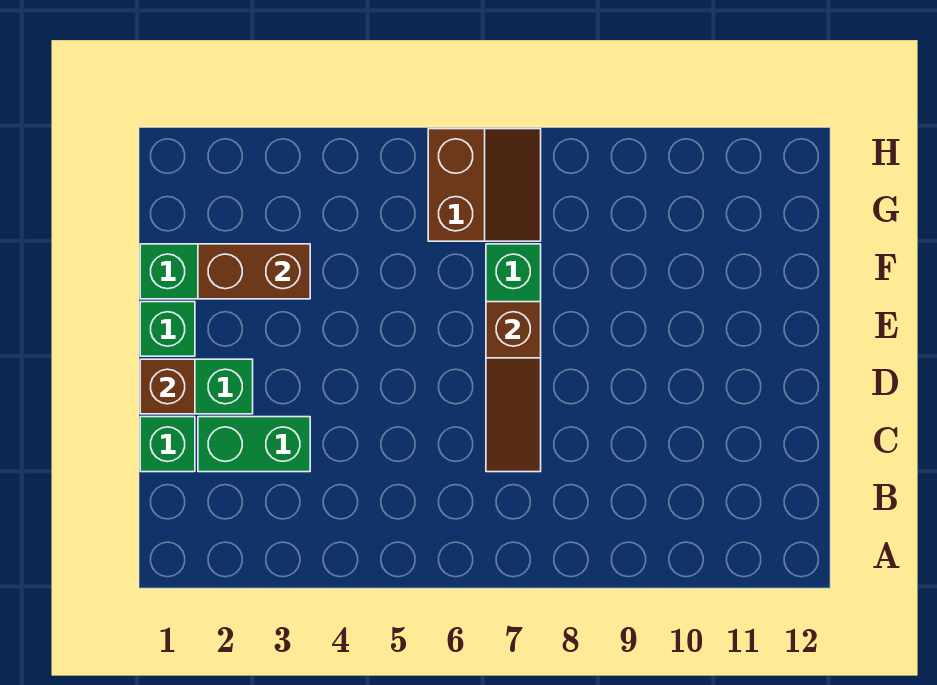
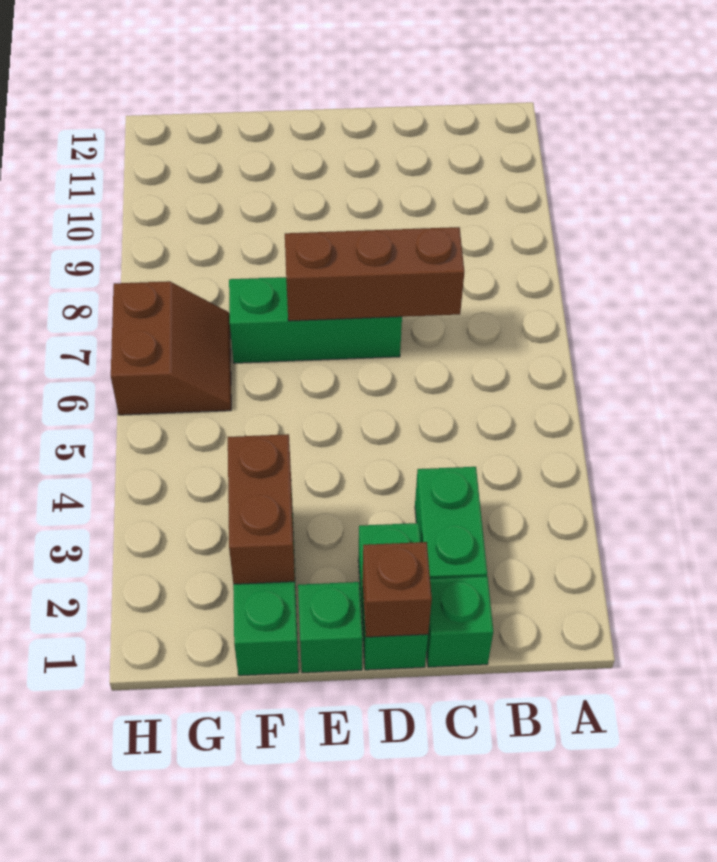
brown 1x3 slope [486,302,541,472] -> brown 1x3 brick [285,227,464,321]
brown 2x2 slope [428,129,541,241] -> brown 2x2 slope turned to [111,281,231,415]

